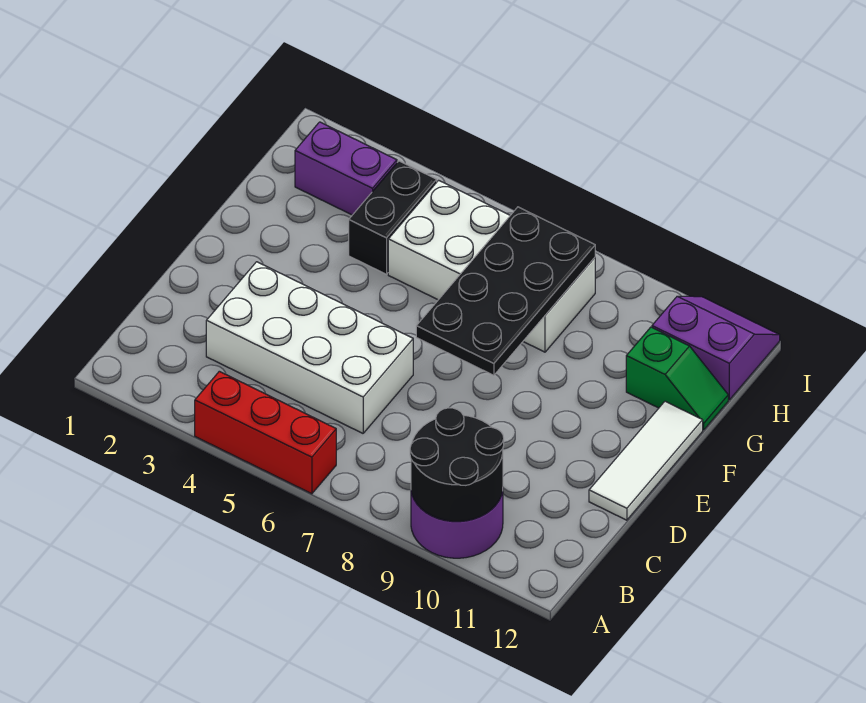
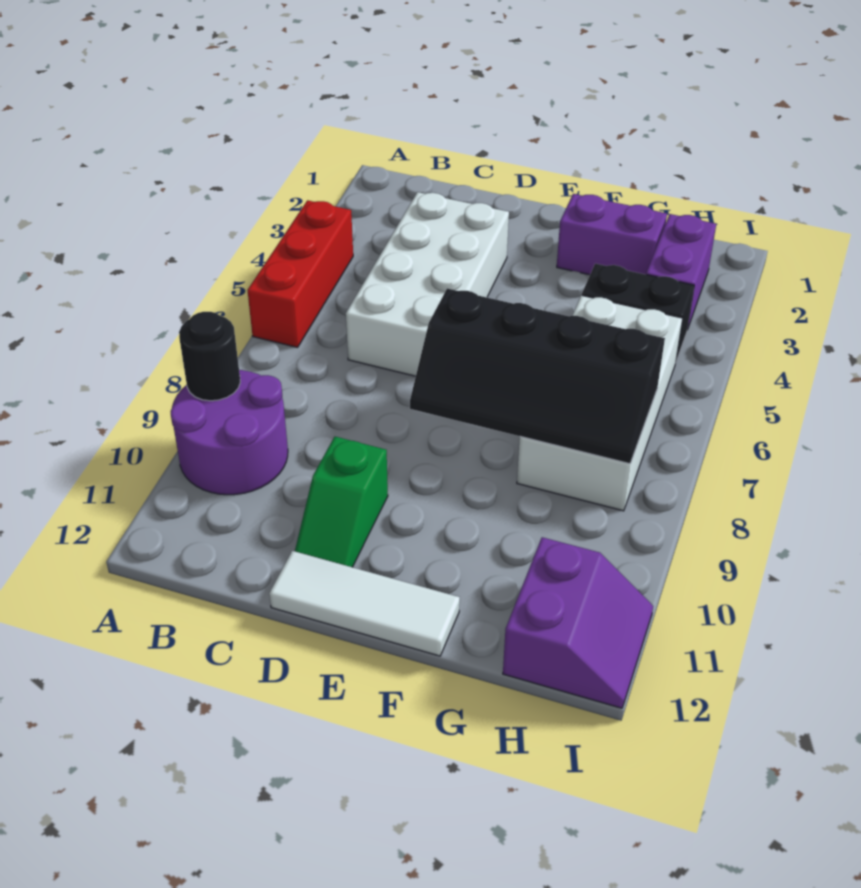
black 2x2 round brick [410,408,504,521] -> black 1x1 round brick [179,312,240,401]
black 2x4 plate [416,207,595,375] -> black 2x4 slope [410,288,665,464]
none -> purple 1x2 brick [557,194,667,275]
green 1x2 slope [626,327,728,430] -> green 1x2 slope moved to [295,437,388,567]

